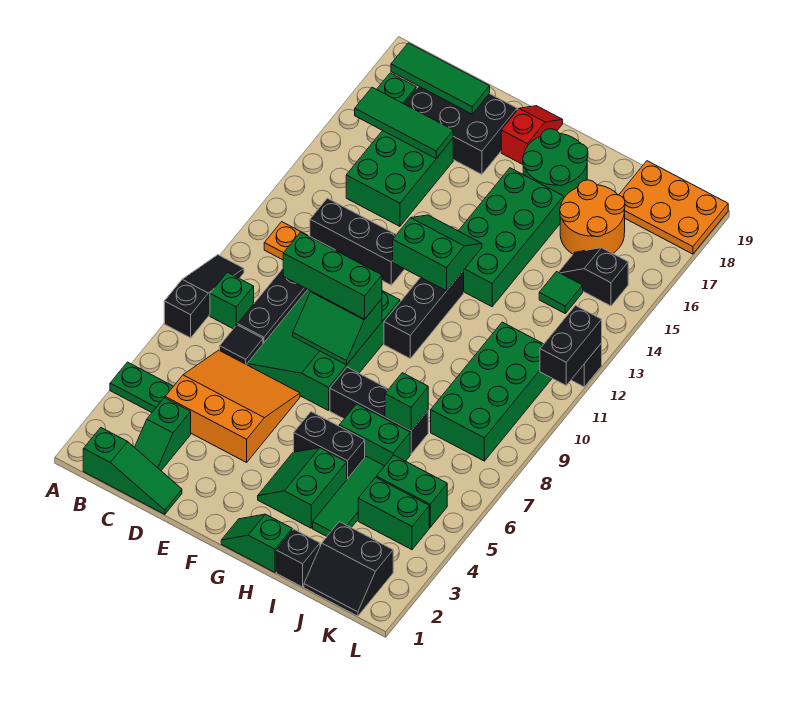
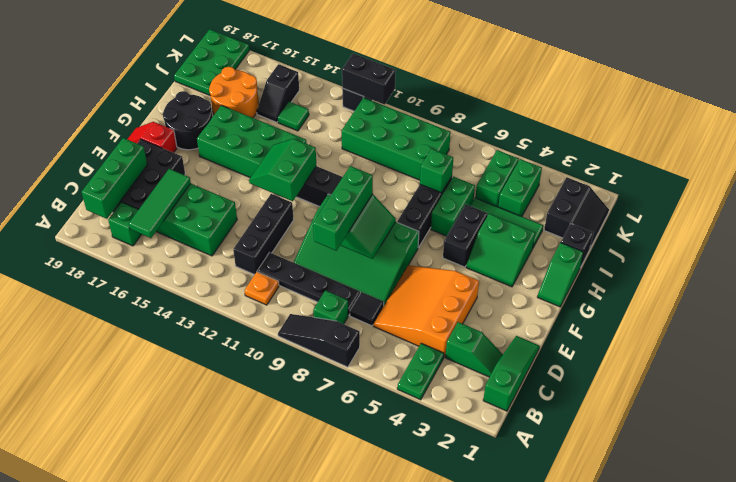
green 1x3 tile [391,43,490,114] -> green 1x3 brick [82,138,147,219]
green 2x2 round brick [523,129,588,198] -> black 2x2 round brick [163,91,212,150]
orange 2x3 plate [619,161,728,254] -> green 2x3 plate [174,29,249,95]

